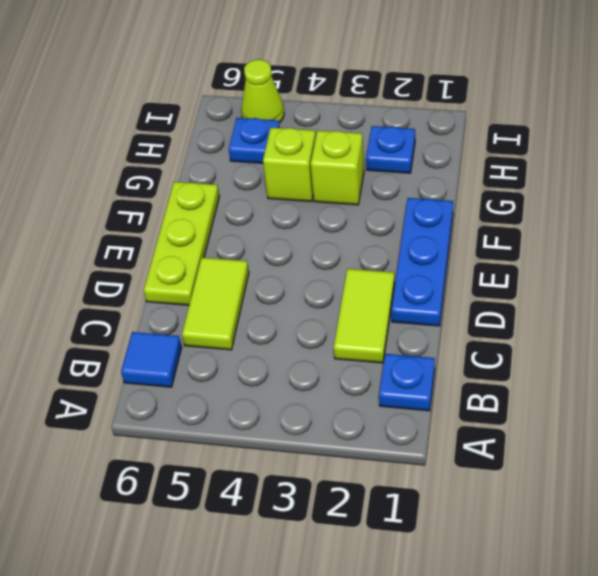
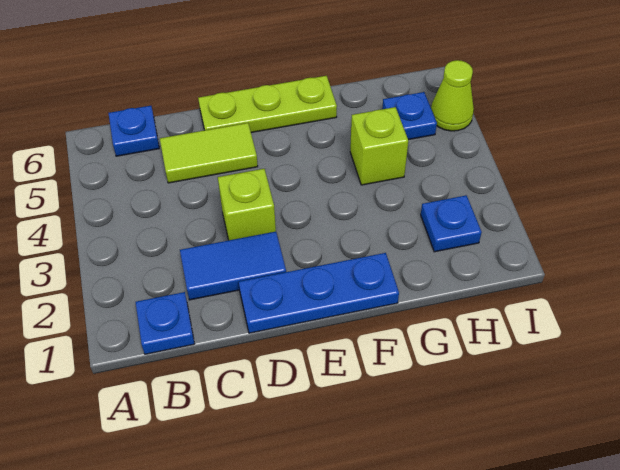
blue 1x1 tile [121,332,182,387] -> blue 1x1 plate [109,106,159,156]
lime 1x2 tile [334,269,395,363] -> blue 1x2 tile [180,232,286,300]
lime 1x1 brick [311,130,364,205] -> lime 1x1 brick moved to [218,169,276,240]

